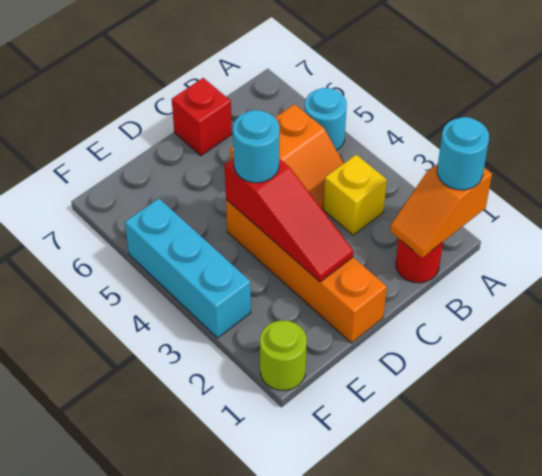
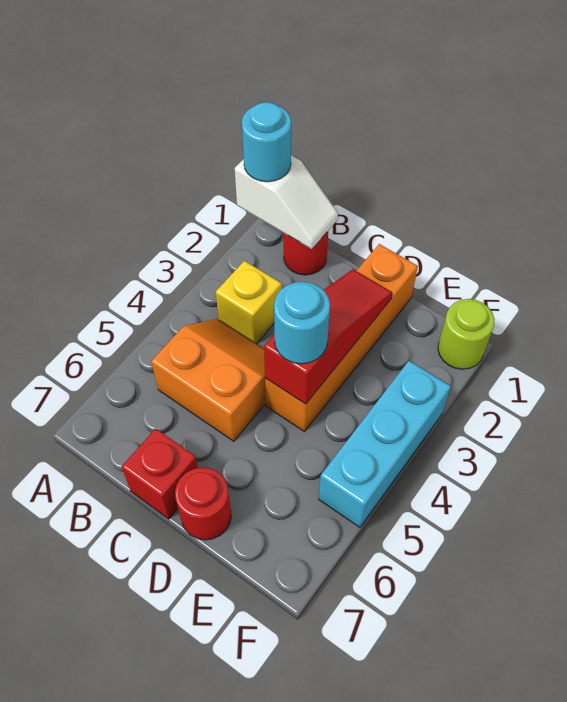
orange 1x2 slope [390,164,492,258] -> white 1x2 slope [235,155,338,249]
cyan 1x1 round brick [305,88,347,150] -> none
none -> red 1x1 round brick [175,467,231,540]

